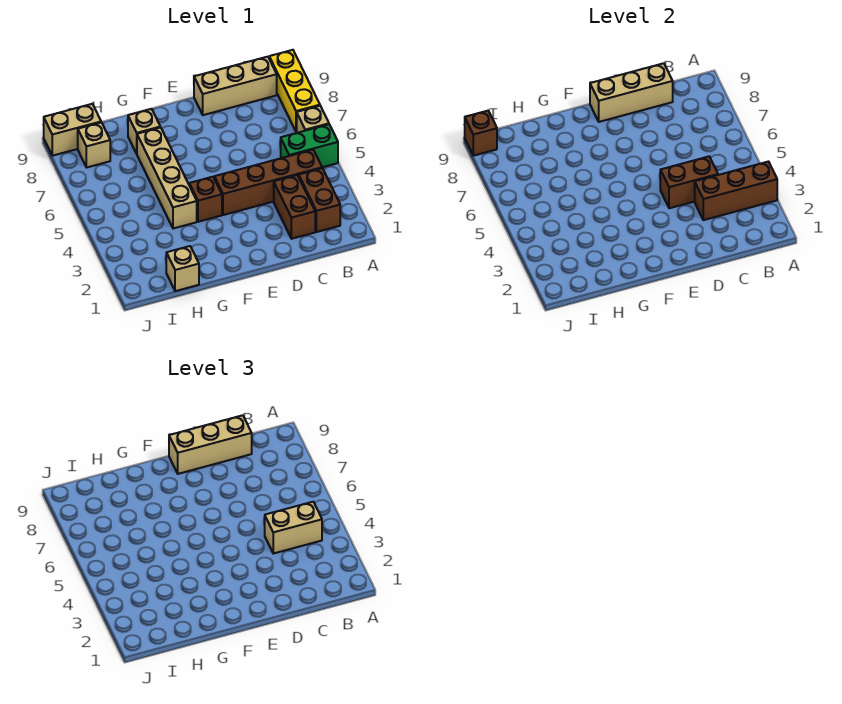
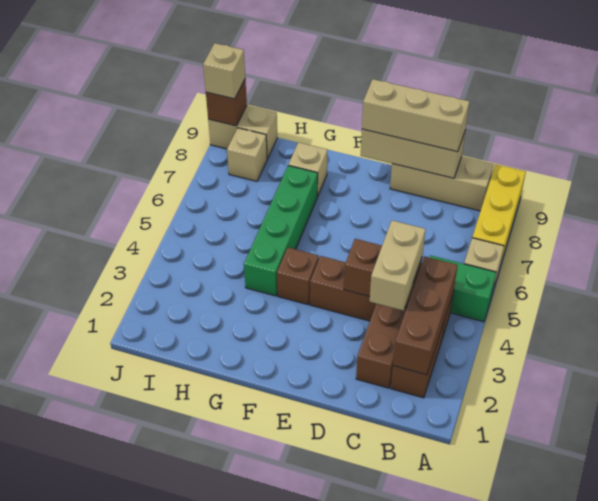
brown 1x3 brick [695,162,777,220] -> brown 1x3 brick turned to [393,256,458,375]
tan 1x2 brick [265,502,322,554] -> tan 1x2 brick turned to [370,220,426,311]
tan 1x4 brick [137,127,197,229] -> green 1x4 brick [244,166,318,296]
tan 1x1 brick [166,246,199,291] -> tan 1x1 brick moved to [203,43,245,99]

